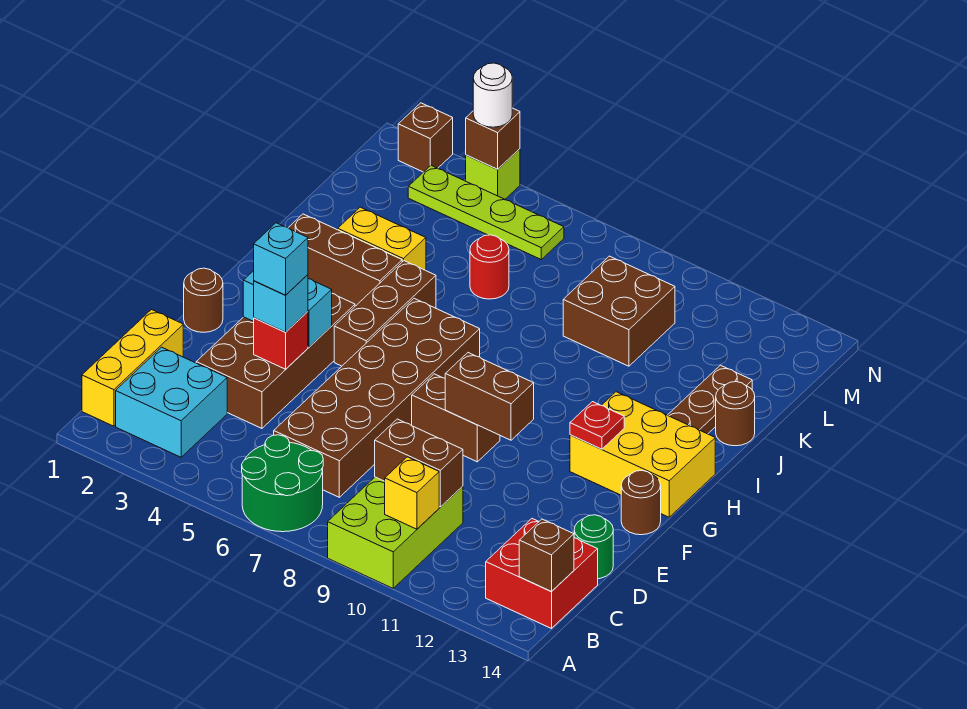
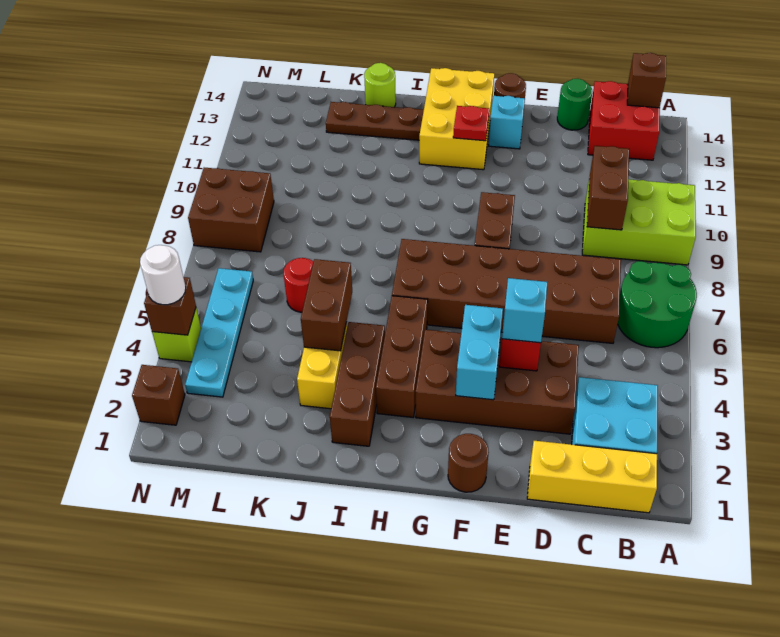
yellow 1x1 brick [385,457,439,529] -> none
cyan 1x1 brick [254,223,308,295] -> cyan 1x1 brick moved to [489,96,525,149]
brown 1x2 brick [445,353,534,440] -> brown 1x2 brick moved to [301,259,352,351]
brown 1x3 brick [334,261,436,366] -> brown 1x3 brick turned to [376,296,428,417]
brown 1x1 round brick [716,382,755,446] -> lime 1x1 round brick [364,63,396,107]
brown 2x2 brick [563,256,675,366] -> brown 2x2 brick moved to [188,168,274,252]
lime 1x4 plate [408,166,564,259] -> cyan 1x4 plate [185,268,253,397]

